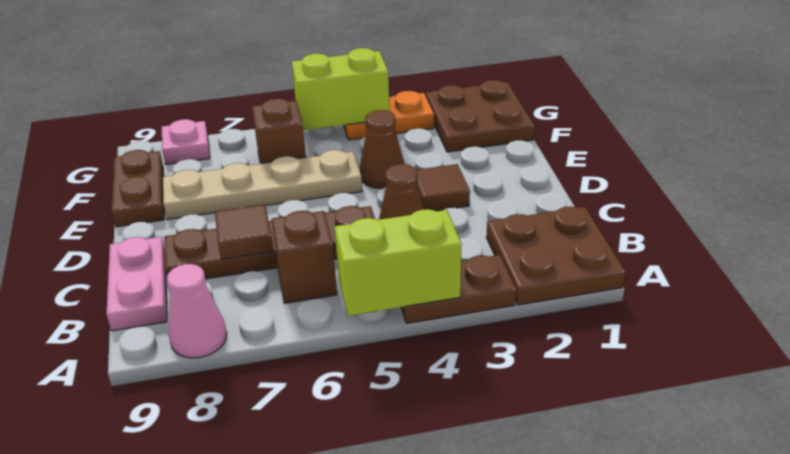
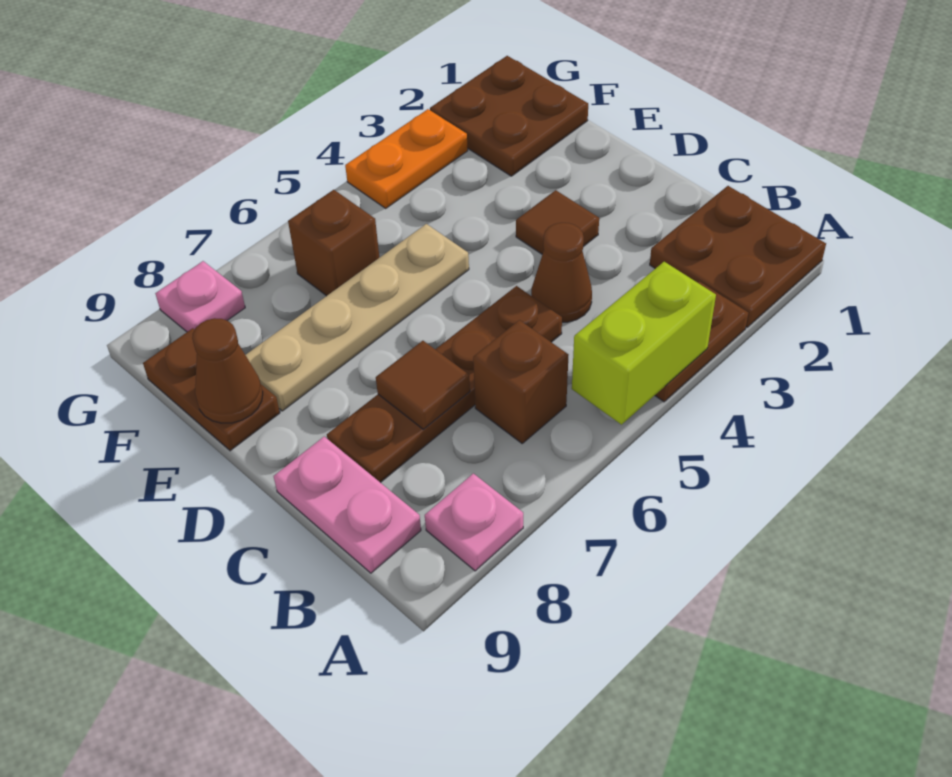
pink 1x1 cone [167,264,227,358] -> pink 1x1 plate [425,474,523,571]
brown 1x1 cone [360,110,404,188] -> brown 1x1 cone moved to [192,318,263,423]
lime 1x2 brick [292,48,390,130] -> none

